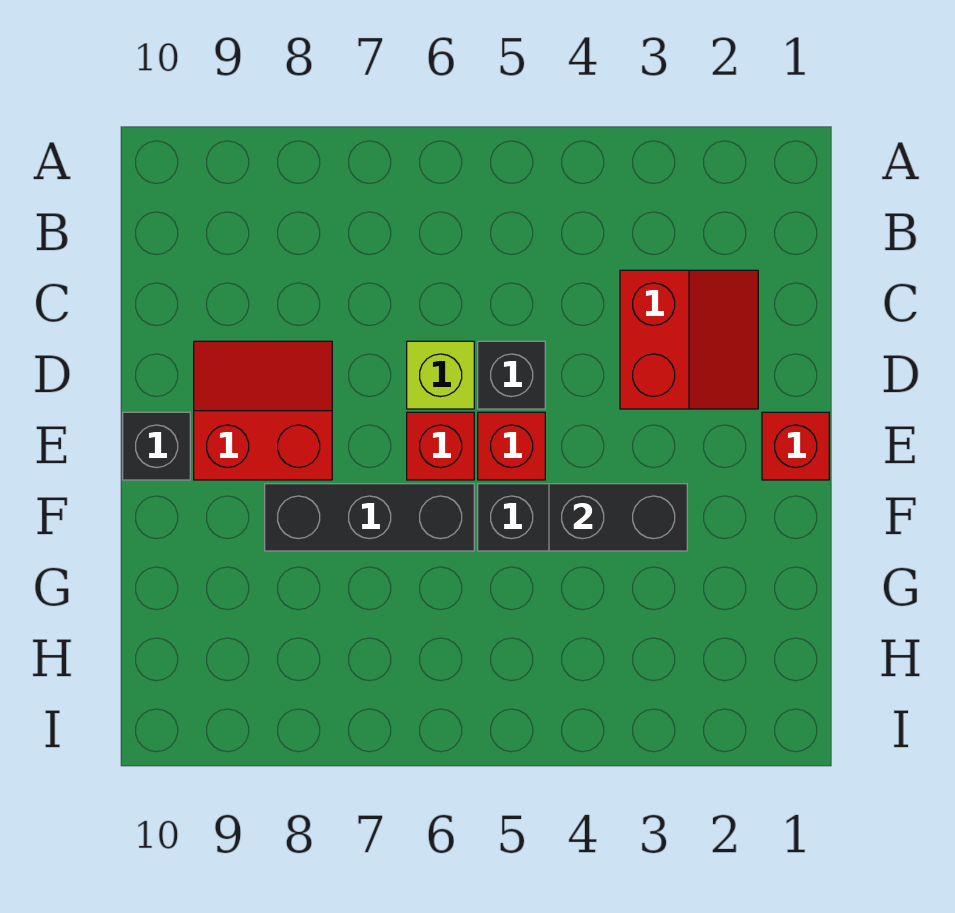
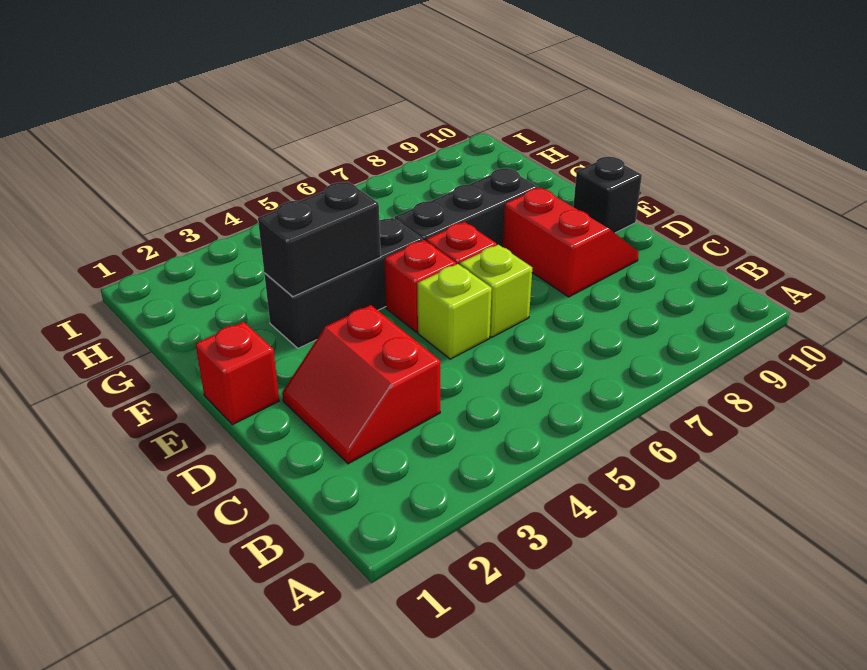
black 1x1 brick [478,341,545,409] -> lime 1x1 brick [417,264,492,359]
red 2x2 slope [194,341,332,480] -> red 2x2 slope turned to [503,188,639,297]

